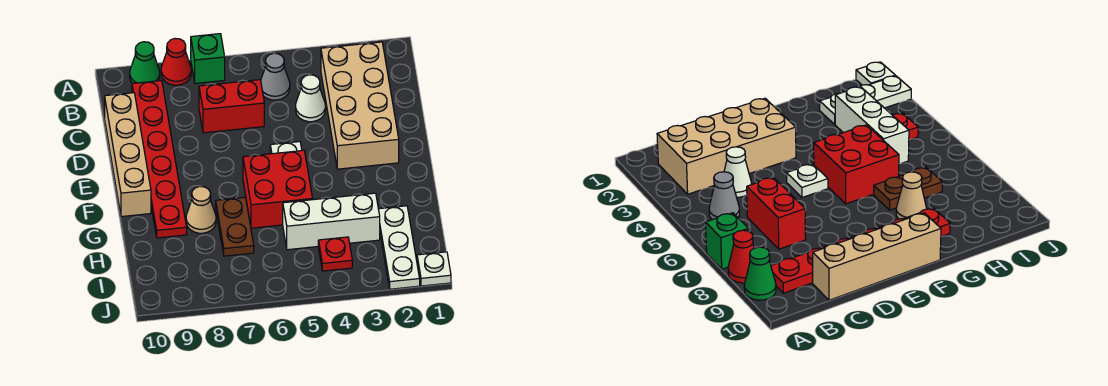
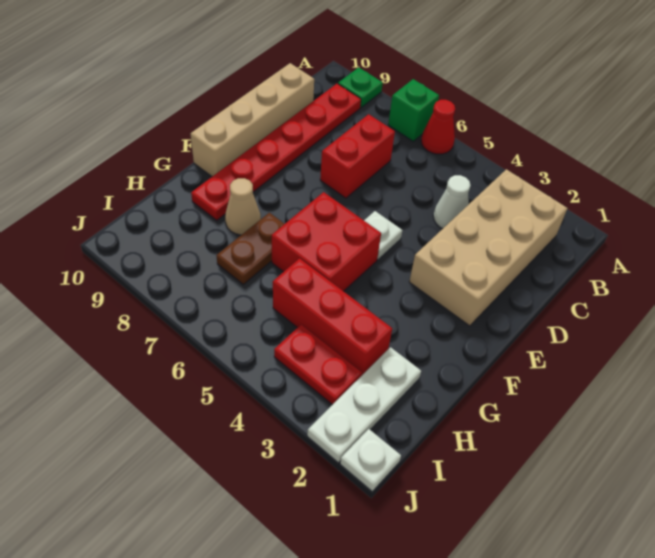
red 1x1 cone [161,39,191,85] -> red 1x1 cone moved to [421,100,455,154]
green 1x1 cone [130,42,160,83] -> green 1x1 plate [338,67,383,107]
grey 1x1 cone [261,53,290,100] -> none
red 1x2 brick [199,80,264,133] -> red 1x2 brick turned to [320,114,395,198]
white 1x3 brick [283,193,380,250] -> red 1x3 brick [273,258,392,375]
red 1x1 plate [318,237,352,271] -> red 1x2 plate [274,325,362,405]

